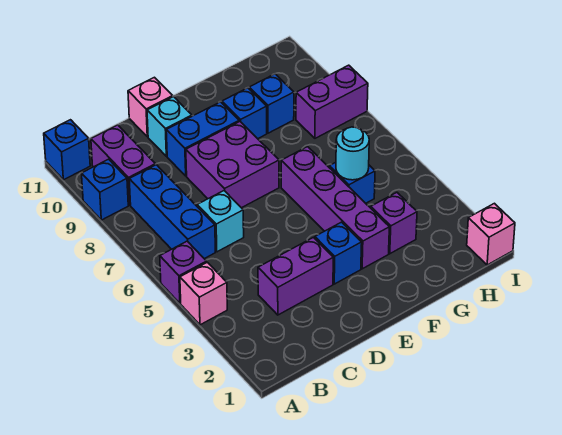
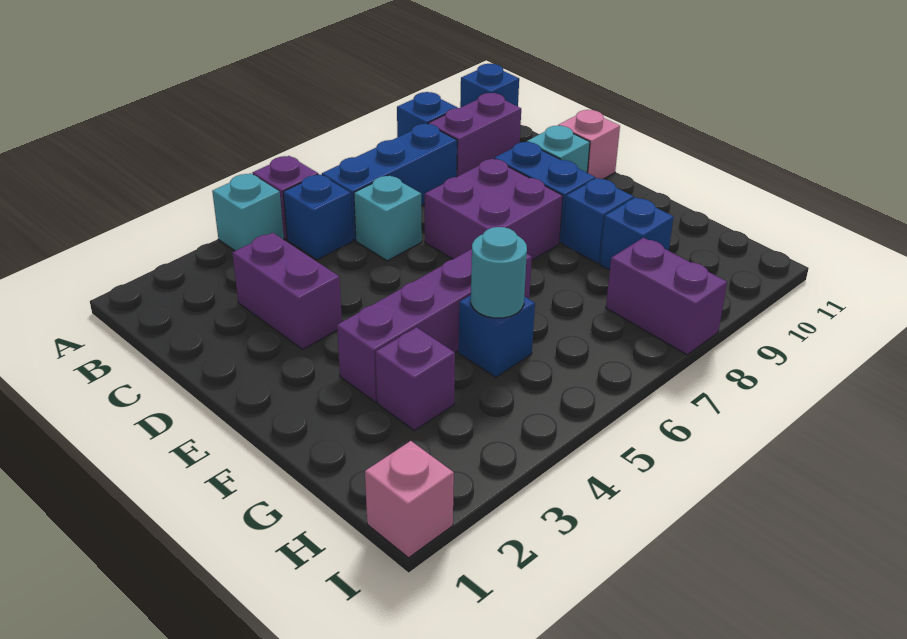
pink 1x1 brick [180,262,227,325] -> cyan 1x1 brick [212,173,284,251]
blue 1x1 brick [315,222,362,284] -> blue 1x1 brick moved to [283,174,353,260]

